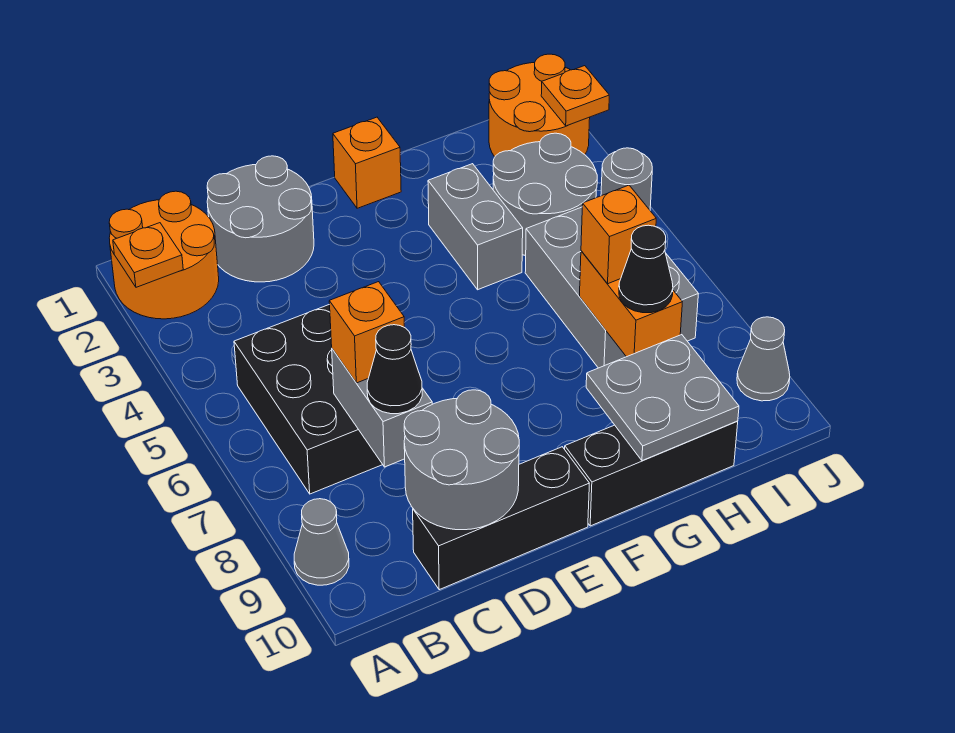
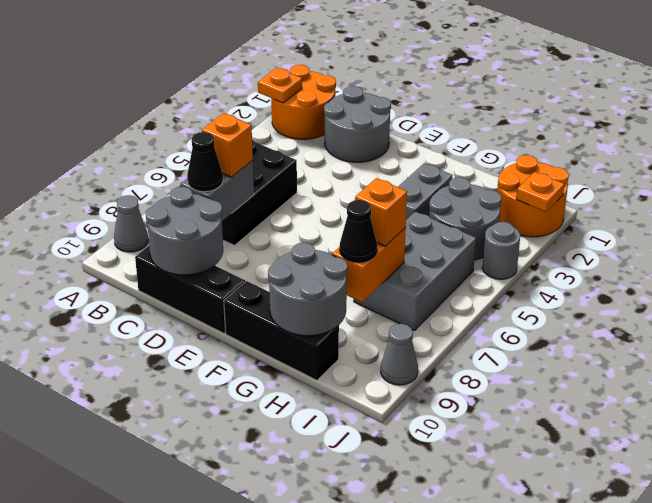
orange 1x1 brick [333,117,401,208] -> none
grey 2x2 plate [586,335,739,461] -> grey 2x2 round brick [268,243,348,336]

